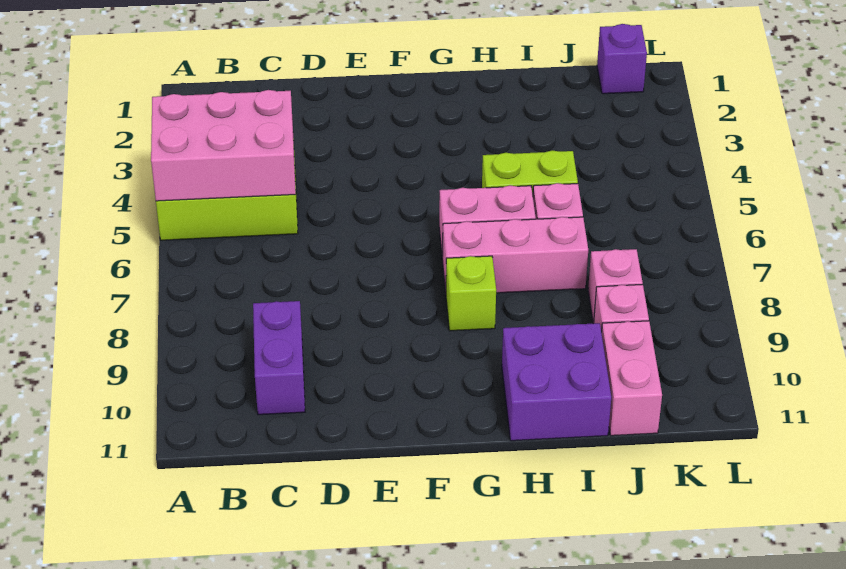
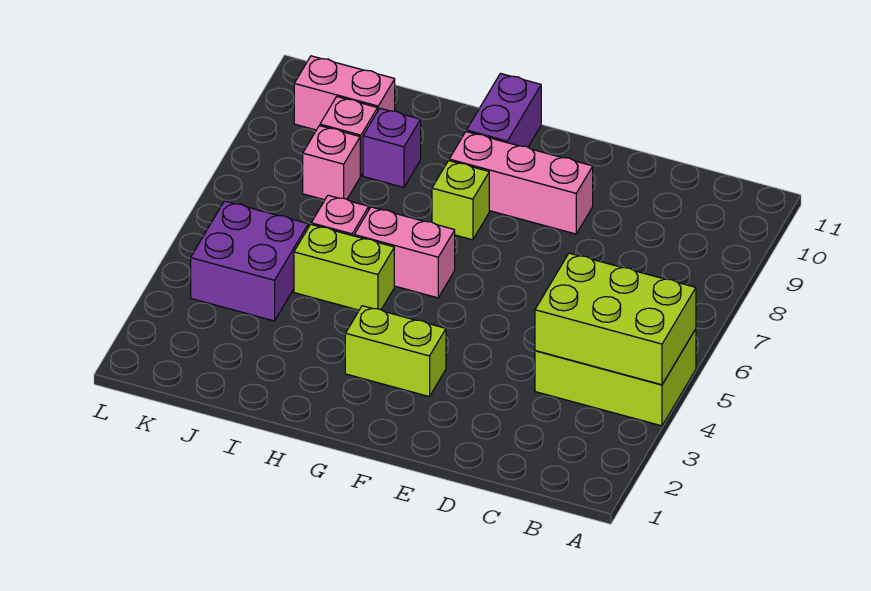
pink 2x3 brick [151,90,296,201] -> lime 2x3 brick [535,253,696,385]
purple 1x2 brick [253,301,305,415] -> purple 1x2 brick moved to [467,74,541,147]
none -> lime 1x2 brick [345,306,446,397]
pink 1x3 brick [443,217,588,293] -> pink 1x3 brick moved to [449,132,593,234]
purple 2x2 brick [502,323,611,441] -> purple 2x2 brick moved to [191,201,308,321]
pink 1x2 brick [601,321,662,436] -> pink 1x2 brick turned to [294,56,395,130]
purple 1x1 brick [597,24,647,94] -> purple 1x1 brick moved to [363,108,421,187]

